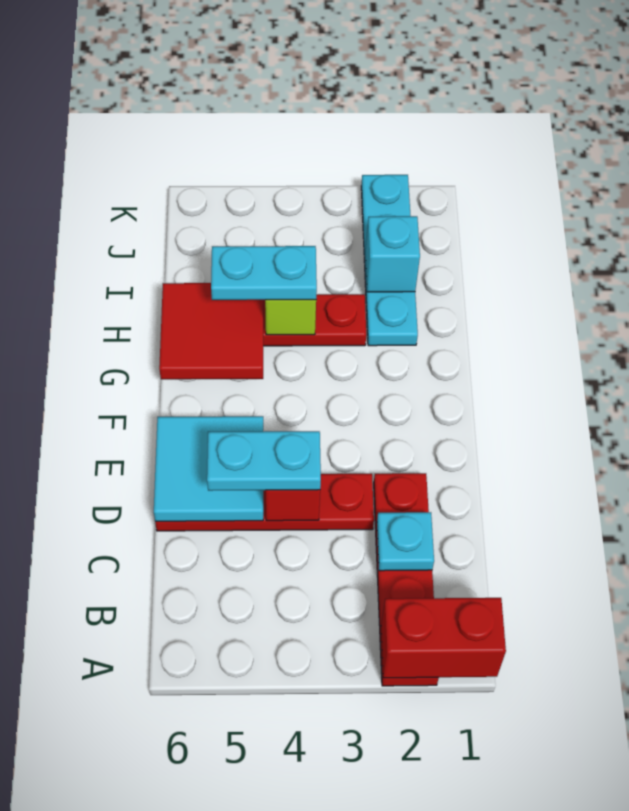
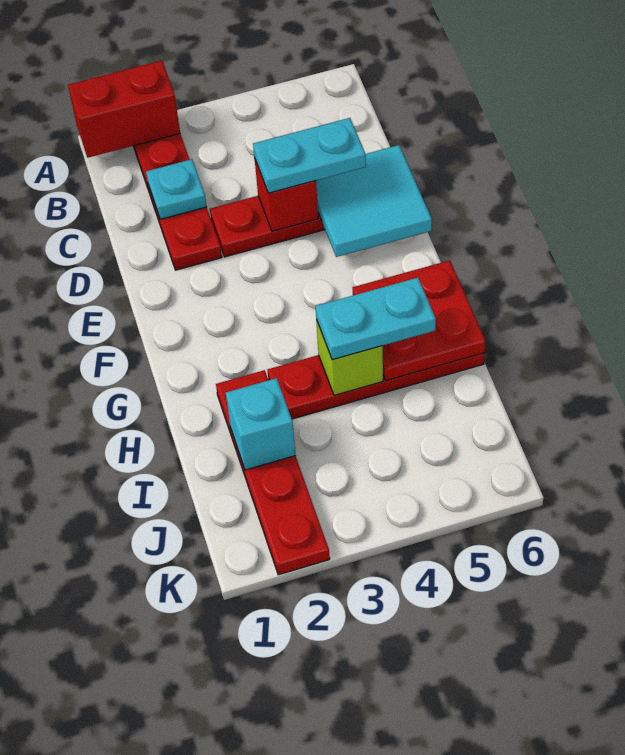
red 2x2 tile [159,283,263,379] -> red 2x2 plate [353,260,486,381]
cyan 1x4 plate [361,175,418,346] -> red 1x4 plate [216,370,330,575]

